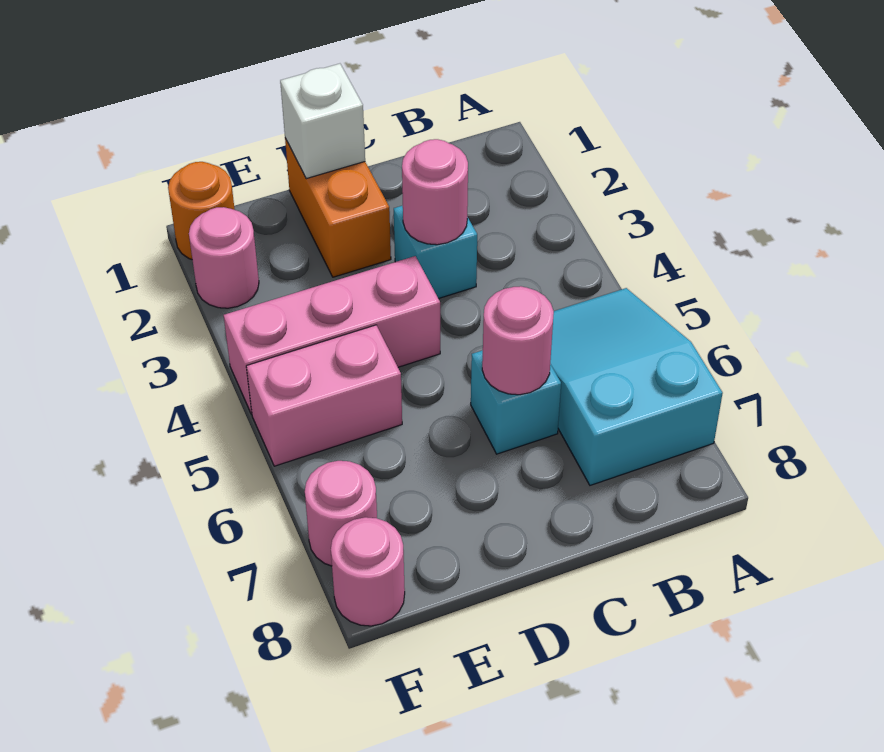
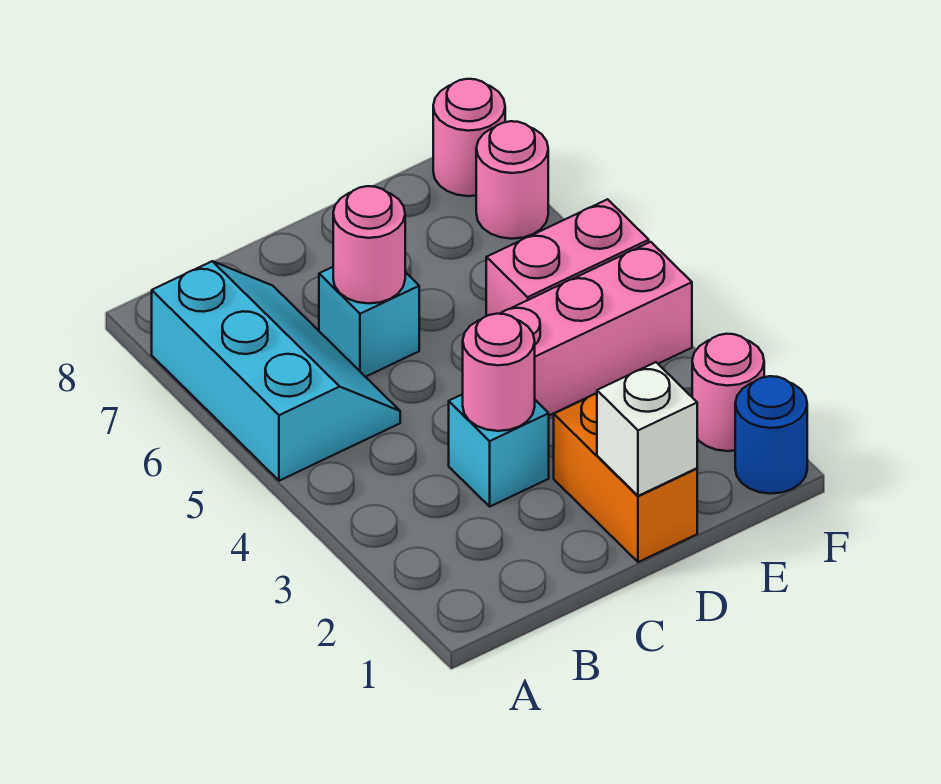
cyan 2x3 slope [550,288,723,485] -> cyan 2x3 slope turned to [152,261,400,481]
orange 1x1 round brick [168,162,235,259] -> blue 1x1 round brick [735,376,807,494]

